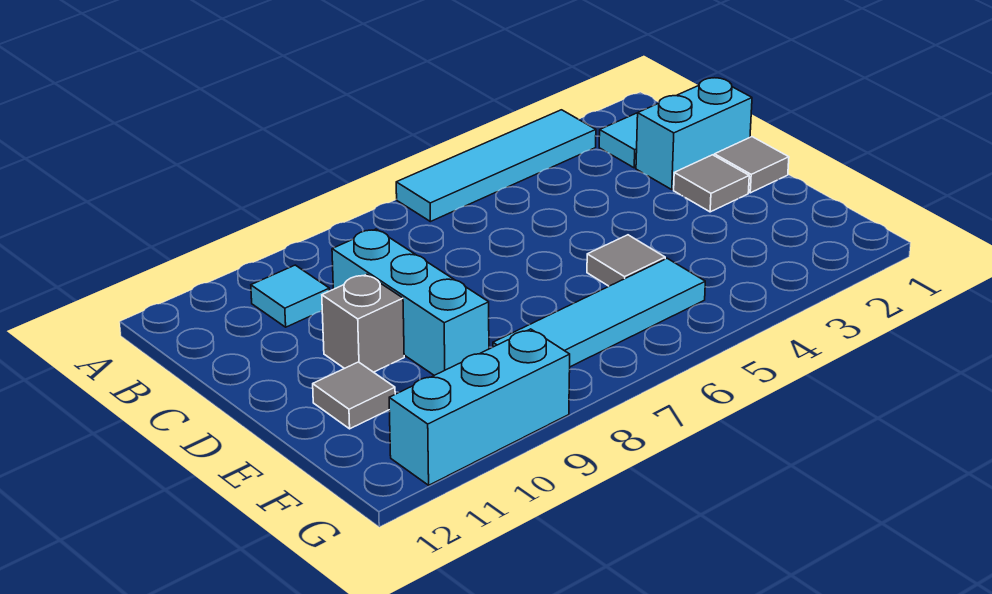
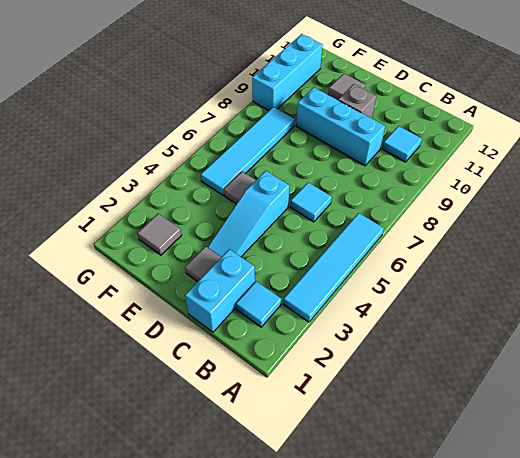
none -> cyan 1x1 tile [290,182,332,222]
grey 1x1 tile [714,137,789,193] -> grey 1x1 tile moved to [137,214,181,255]
none -> cyan 1x3 slope [208,171,289,257]

